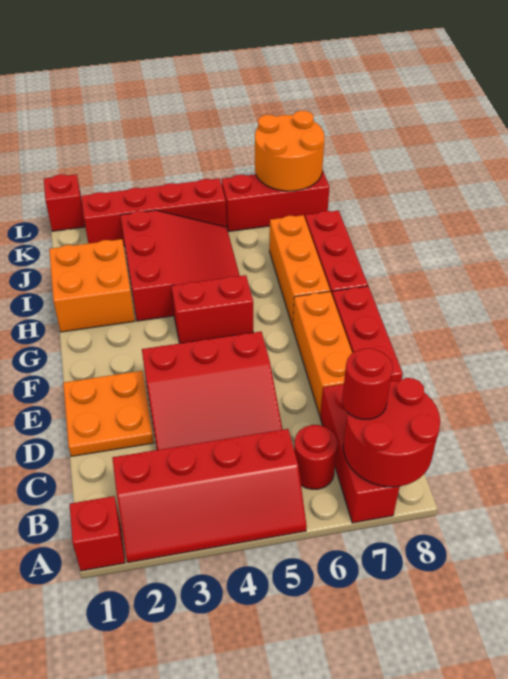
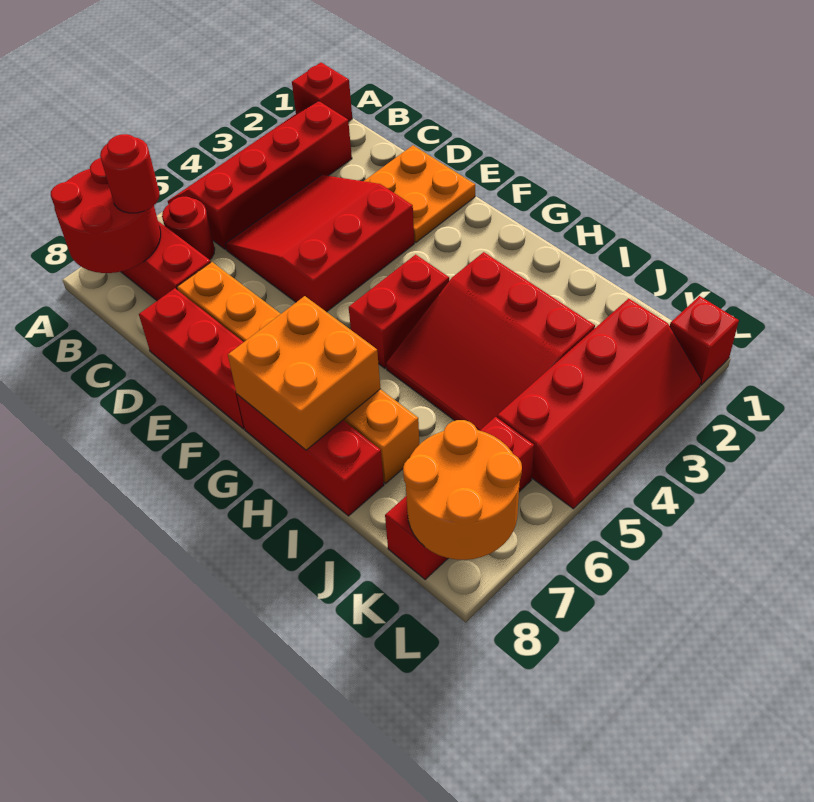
orange 2x2 brick [49,239,135,332] -> orange 2x2 brick moved to [228,296,381,450]

